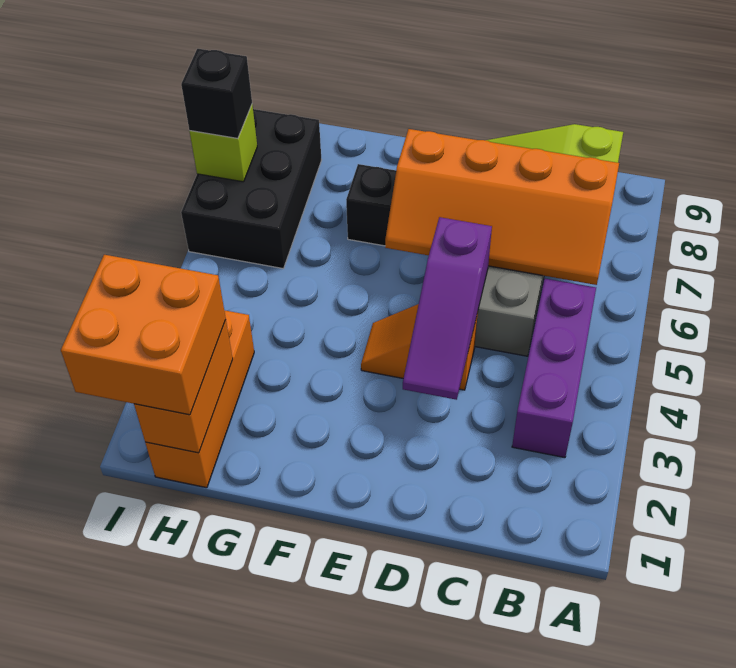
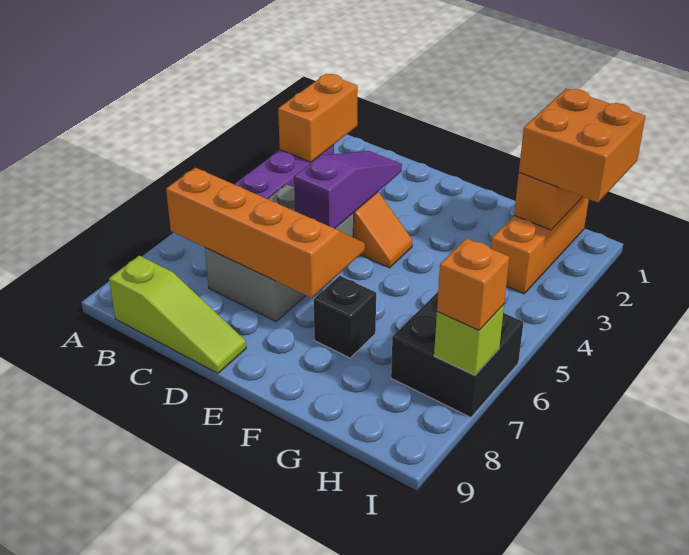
none -> orange 1x2 brick [278,74,358,162]
black 2x3 brick [181,109,322,269] -> black 2x2 brick [391,292,524,418]
black 1x1 brick [181,49,252,138] -> orange 1x1 brick [437,238,509,330]

